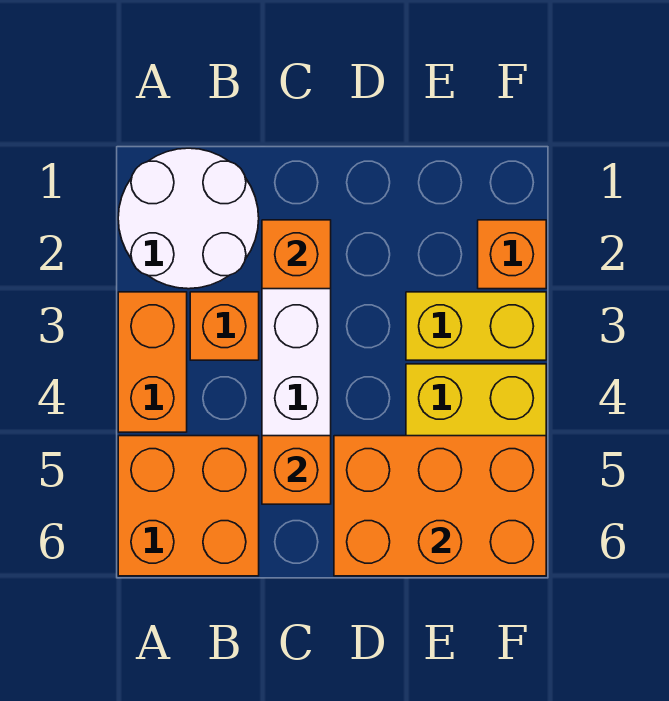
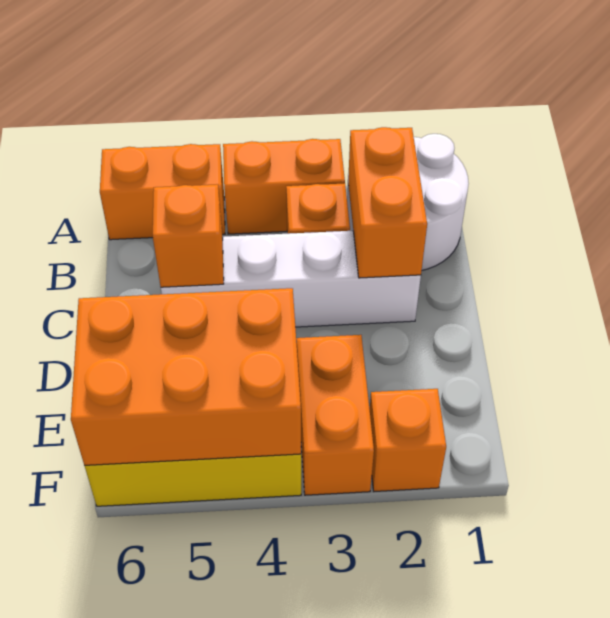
orange 2x2 brick [118,436,259,576] -> orange 1x2 brick [100,144,225,240]
orange 1x1 brick [262,220,331,289] -> orange 1x2 brick [348,127,427,278]
orange 2x3 brick [334,436,546,576] -> orange 2x3 brick turned to [71,288,301,465]
yellow 1x2 brick [406,292,546,360] -> orange 1x2 brick [297,335,374,495]

